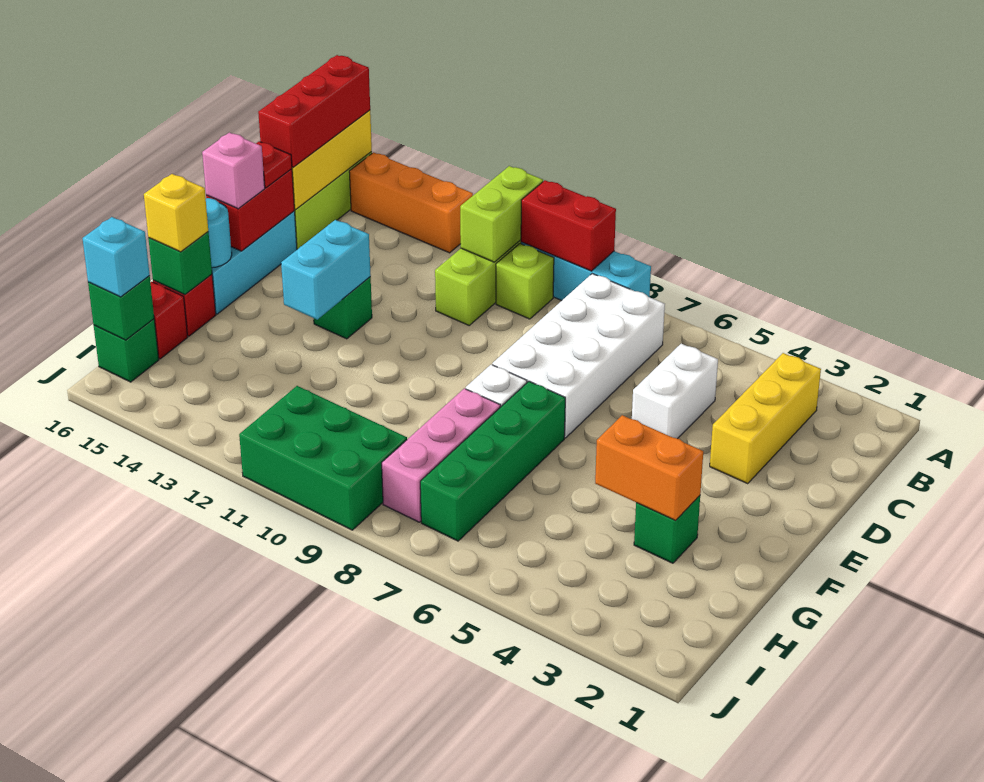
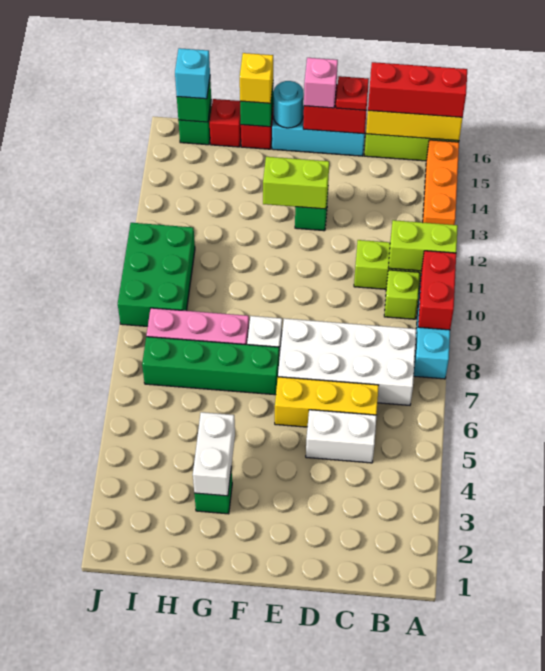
yellow 1x3 brick [710,353,821,484] -> yellow 1x3 brick moved to [275,377,379,427]
cyan 1x2 brick [281,220,371,319] -> lime 1x2 brick [263,157,329,209]
orange 1x2 brick [595,415,703,520] -> white 1x2 brick [193,412,235,496]

